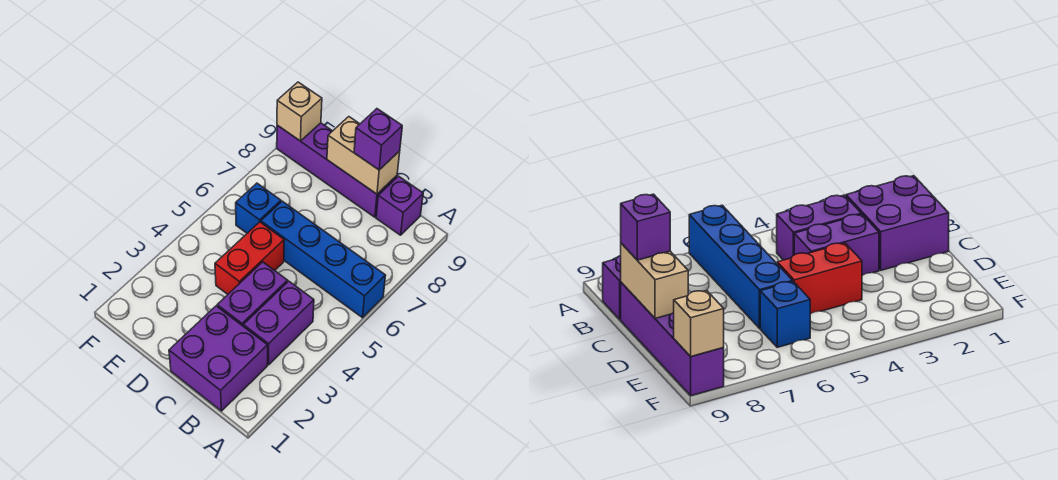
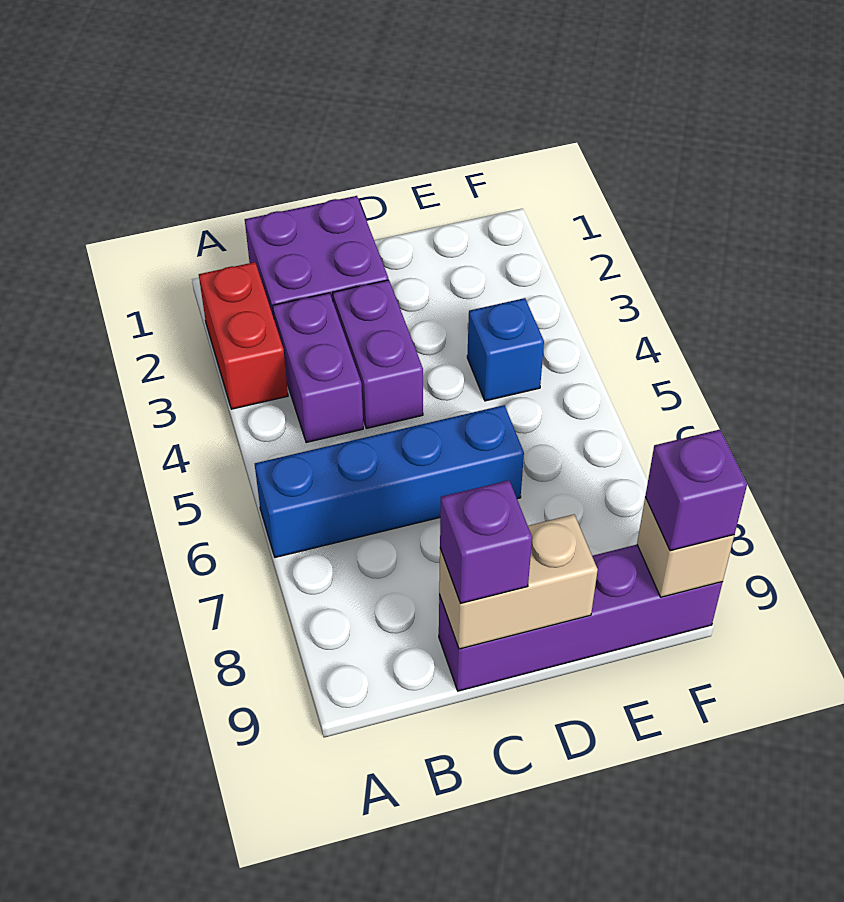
purple 1x1 brick [376,176,423,235] -> purple 1x1 brick moved to [645,430,747,551]
red 1x2 brick [215,222,284,294] -> red 1x2 brick moved to [199,262,288,409]
blue 1x1 brick [236,183,281,233] -> blue 1x1 brick moved to [467,298,544,401]

